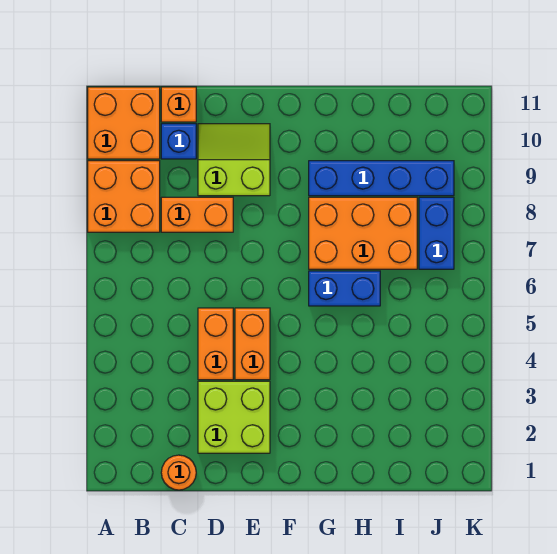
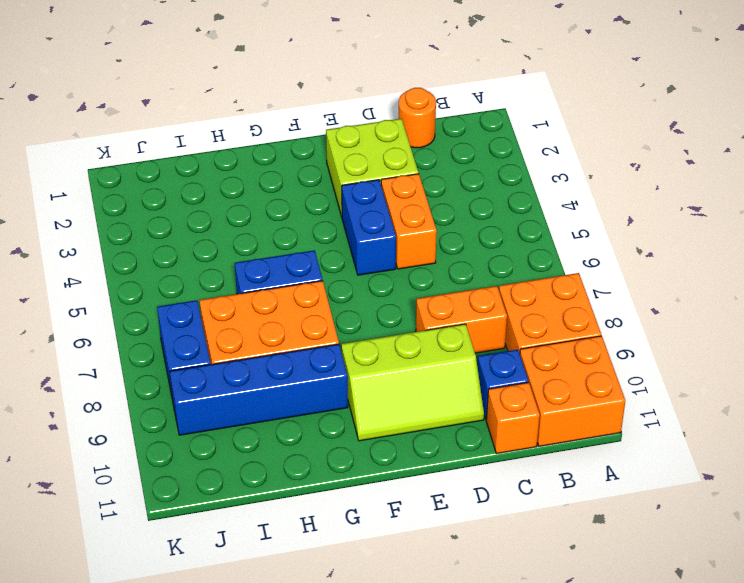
lime 2x2 slope [198,124,270,196] -> lime 2x3 slope [341,324,484,441]
orange 1x2 brick [235,308,270,380] -> blue 1x2 brick [342,180,396,275]

